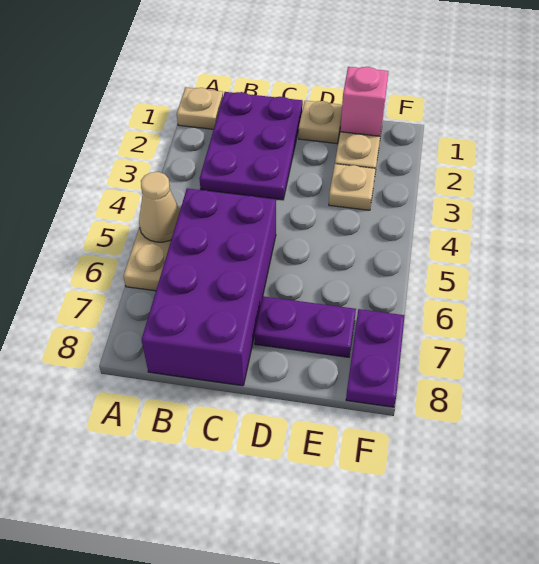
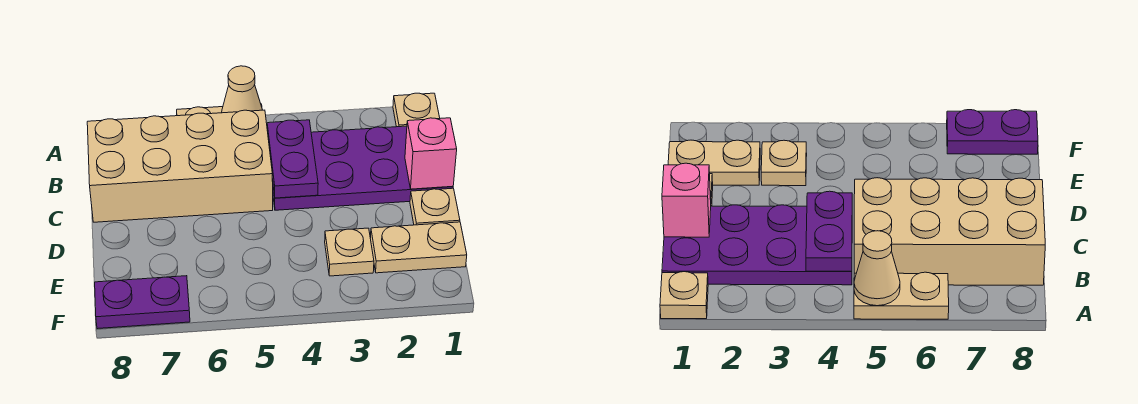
purple 2x3 plate [199,92,303,200] -> purple 2x4 plate [272,126,453,210]
purple 2x4 brick [142,188,276,386] -> tan 2x4 brick [87,110,273,222]
purple 1x2 plate [254,296,356,357] -> purple 1x2 plate moved to [267,120,318,198]
pink 1x1 brick [340,67,389,136] -> pink 1x1 brick moved to [405,118,457,189]

